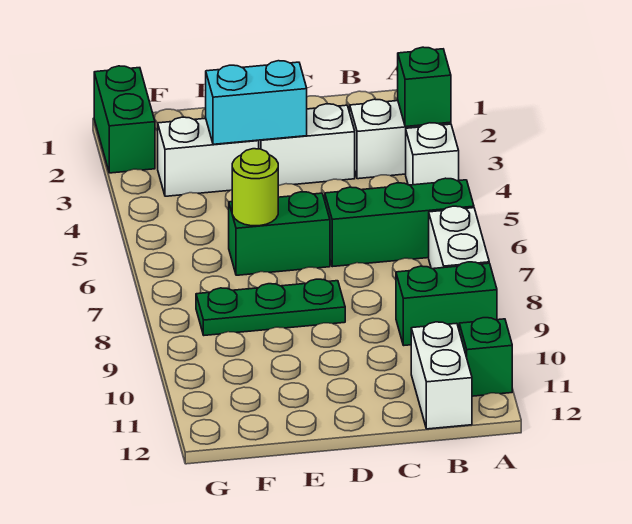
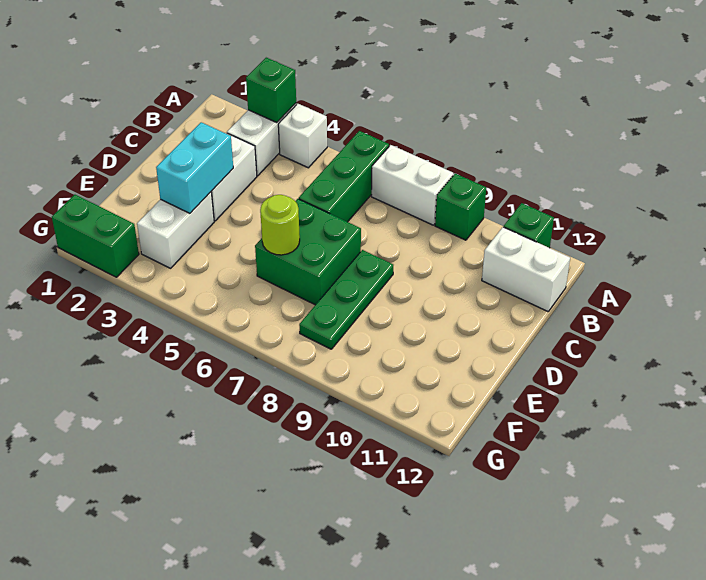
green 1x2 brick [396,262,497,345] -> green 1x1 brick [435,174,486,240]
green 1x2 brick [229,192,330,275] -> green 2x2 brick [255,199,361,305]

